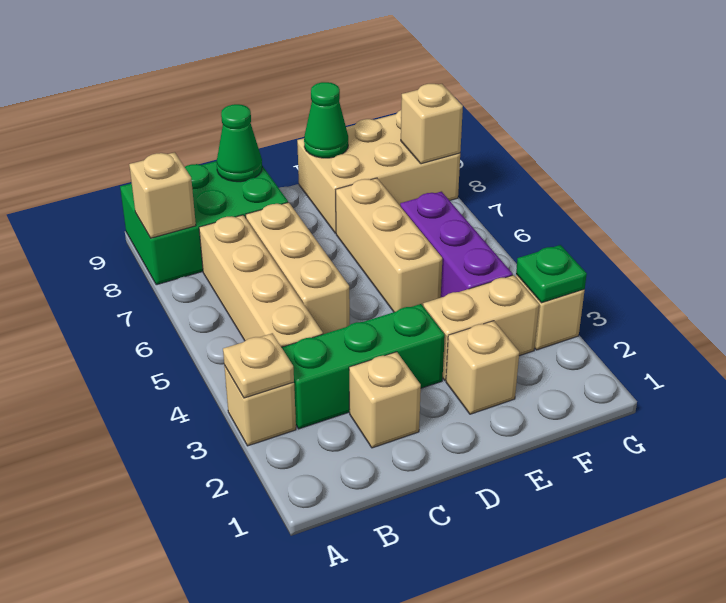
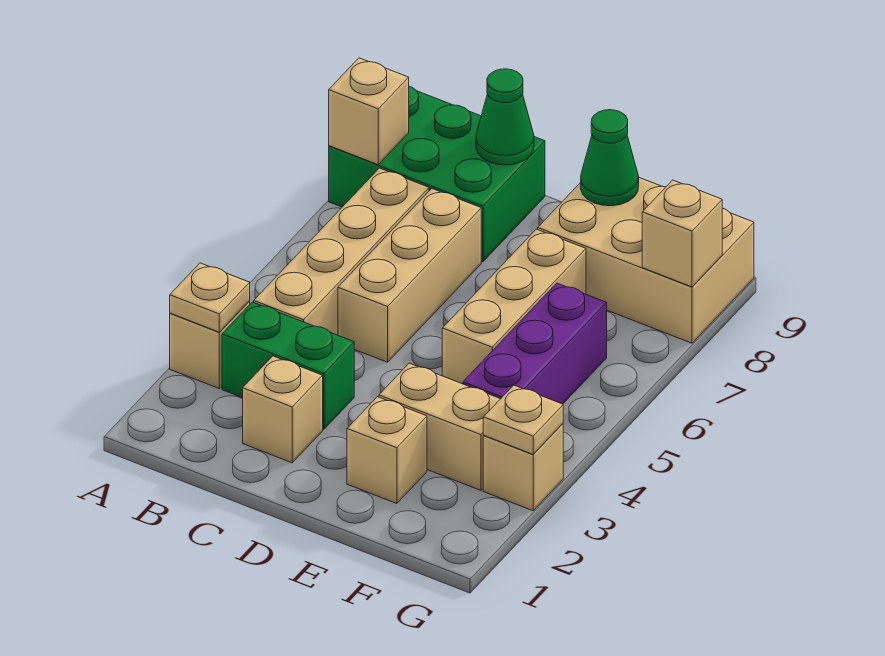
green 1x3 brick [282,304,445,429] -> green 1x2 brick [222,302,354,429]
green 1x1 plate [516,245,587,303] -> tan 1x1 plate [483,385,563,454]

